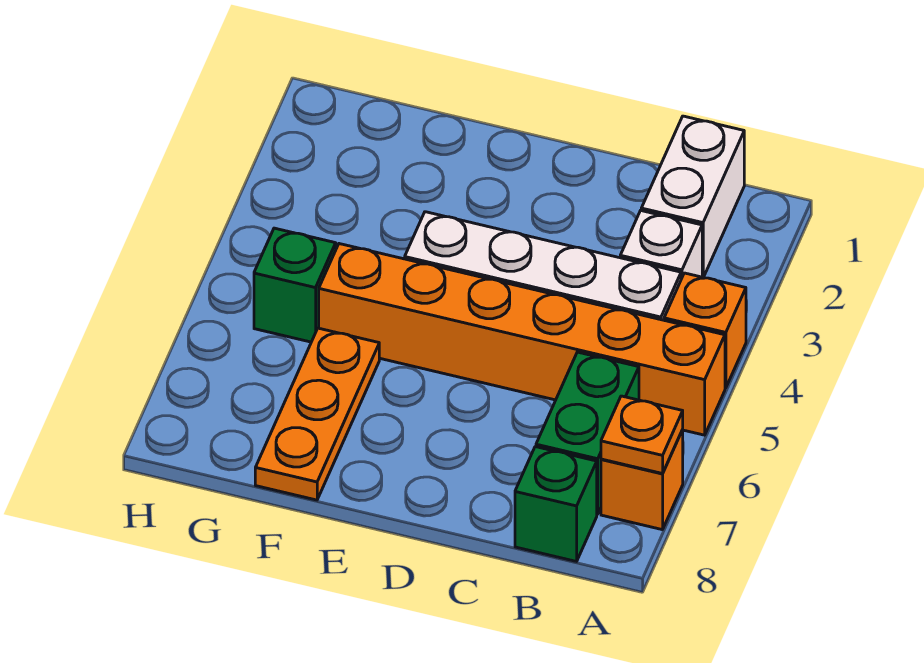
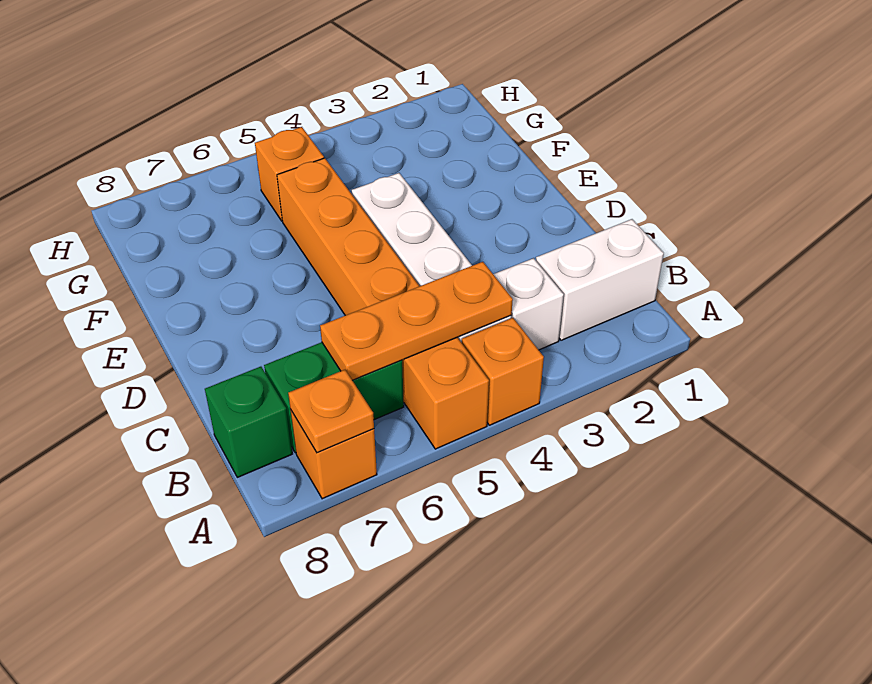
orange 1x3 plate [255,328,379,500] -> orange 1x3 plate moved to [320,262,513,380]
green 1x1 brick [254,228,336,342] -> orange 1x1 brick [255,127,324,221]

